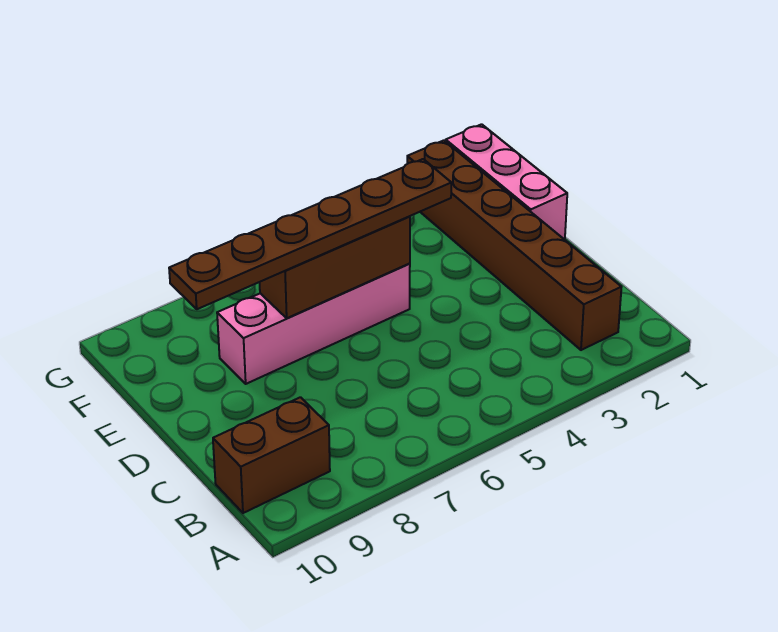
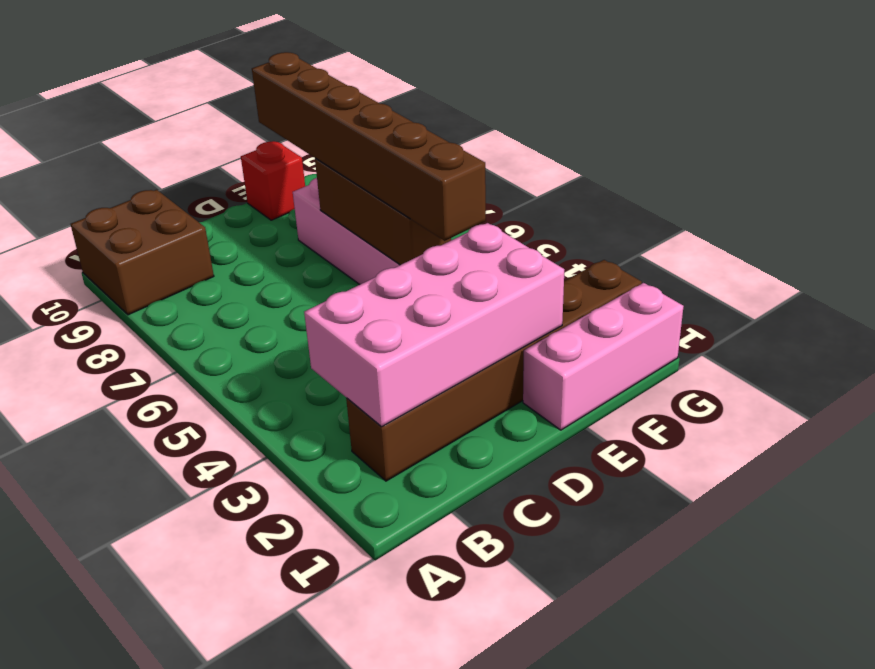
none -> pink 2x4 brick [304,223,564,427]
brown 1x2 brick [213,397,330,513] -> brown 2x2 brick [71,190,214,315]
brown 1x6 plate [169,159,451,309] -> brown 1x6 brick [252,52,486,241]
none -> red 1x1 brick [241,141,305,220]

